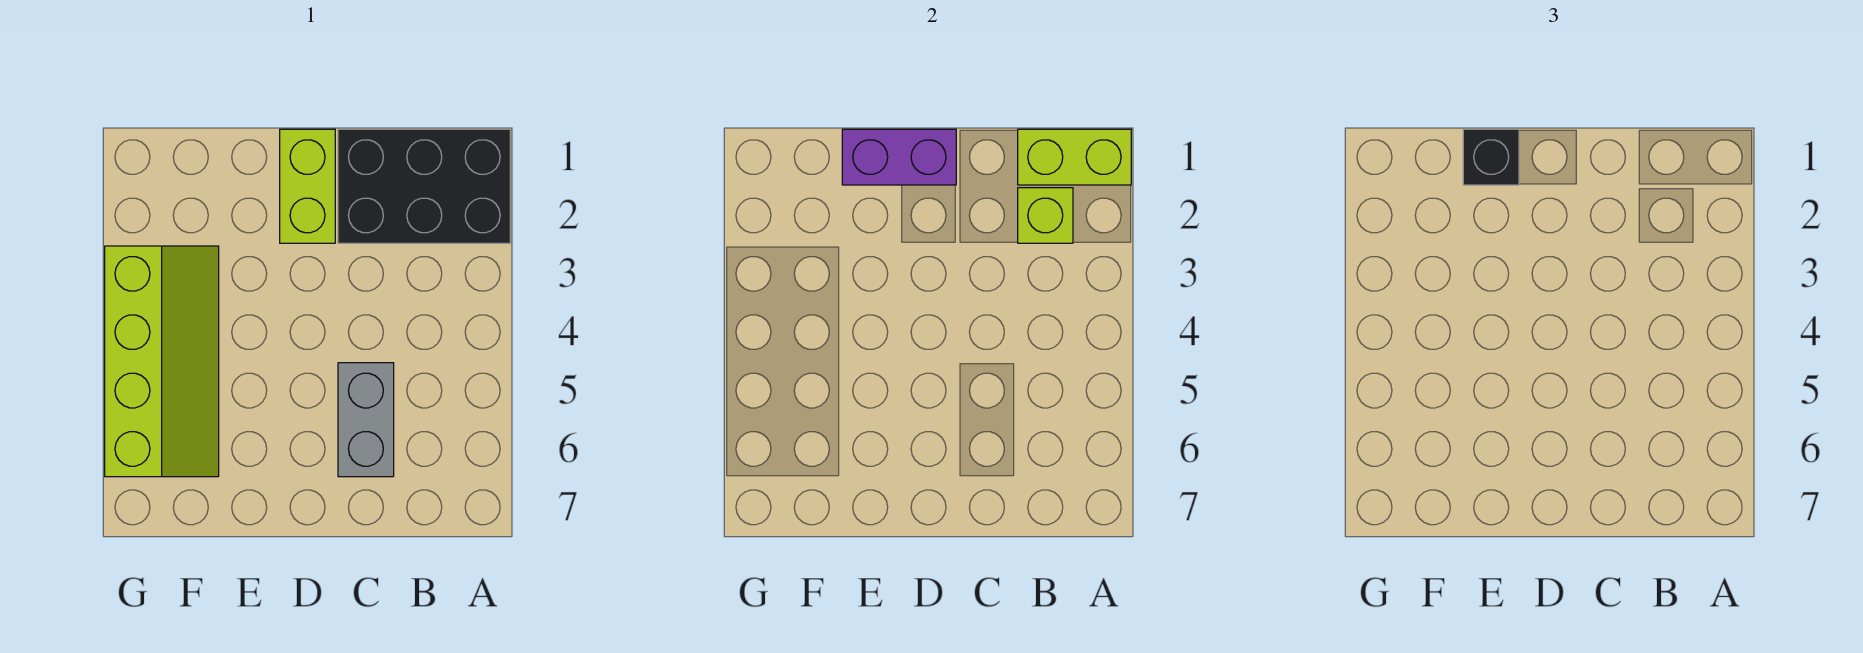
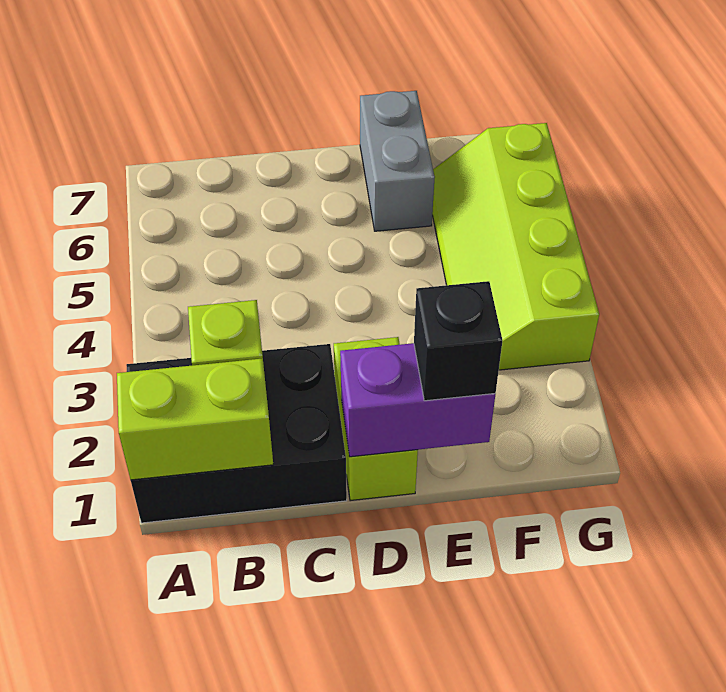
grey 1x2 brick [338,363,394,477] -> grey 1x2 brick moved to [360,91,435,231]

